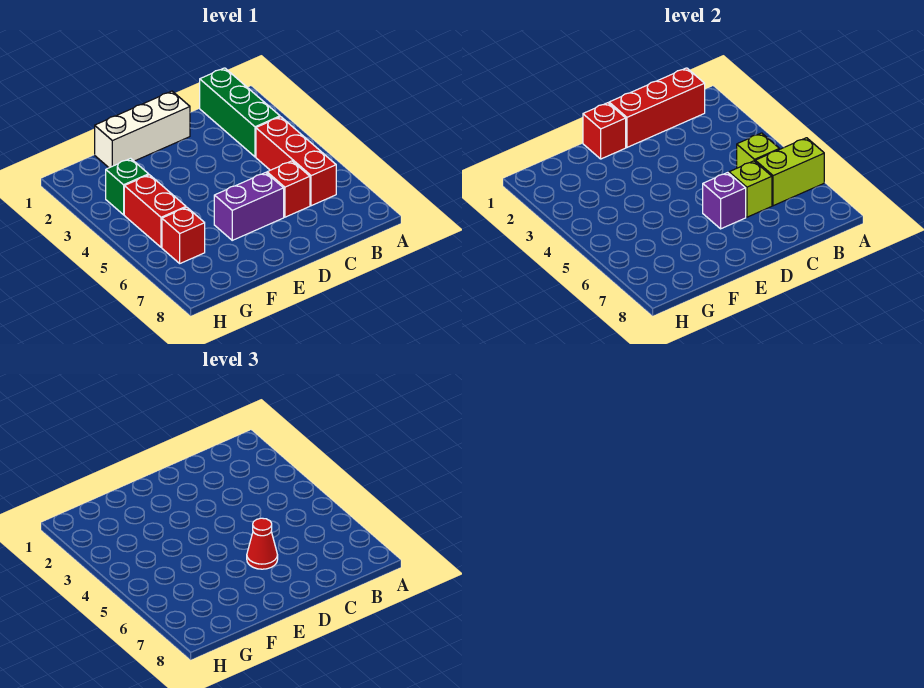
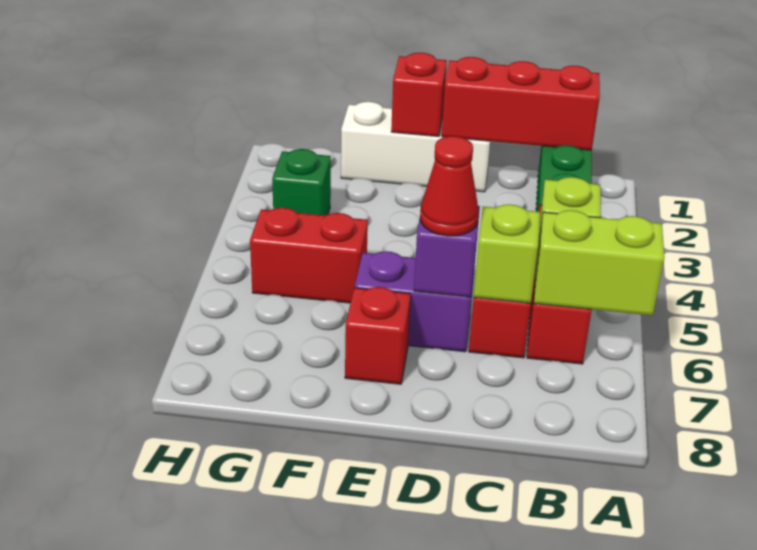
red 1x2 brick [124,175,186,247] -> red 1x2 brick turned to [250,208,368,303]
red 1x1 brick [162,207,205,263] -> red 1x1 brick moved to [345,287,411,384]

